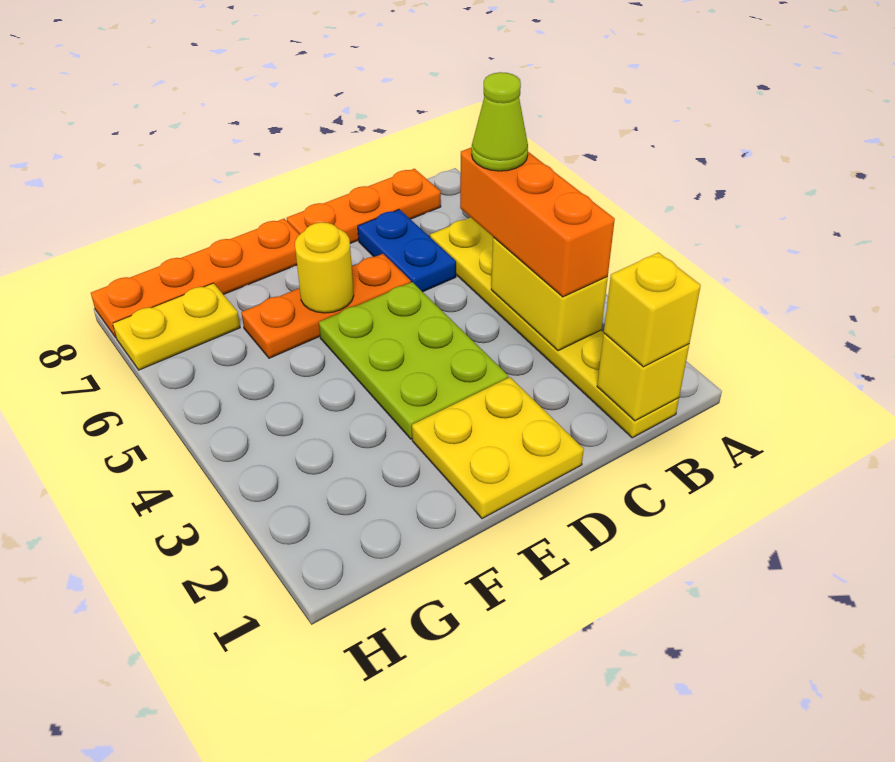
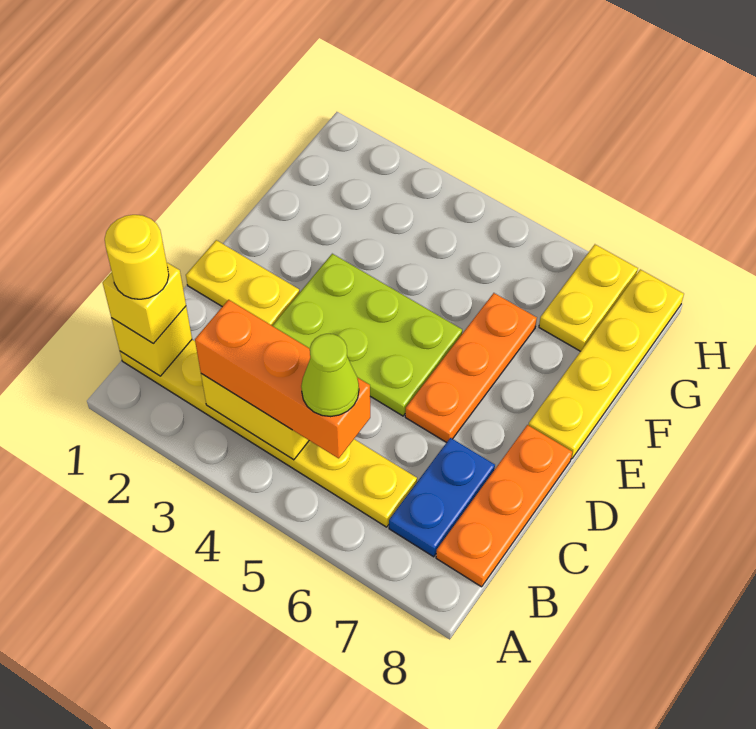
blue 1x2 plate [358,209,456,292] -> blue 1x2 plate turned to [389,438,495,557]
yellow 2x2 plate [412,377,584,519] -> yellow 1x2 plate [186,240,300,326]
yellow 1x1 round brick [295,222,354,313] -> yellow 1x1 round brick moved to [105,215,169,299]
orange 1x4 plate [91,219,300,338] -> yellow 1x4 plate [528,269,684,459]

